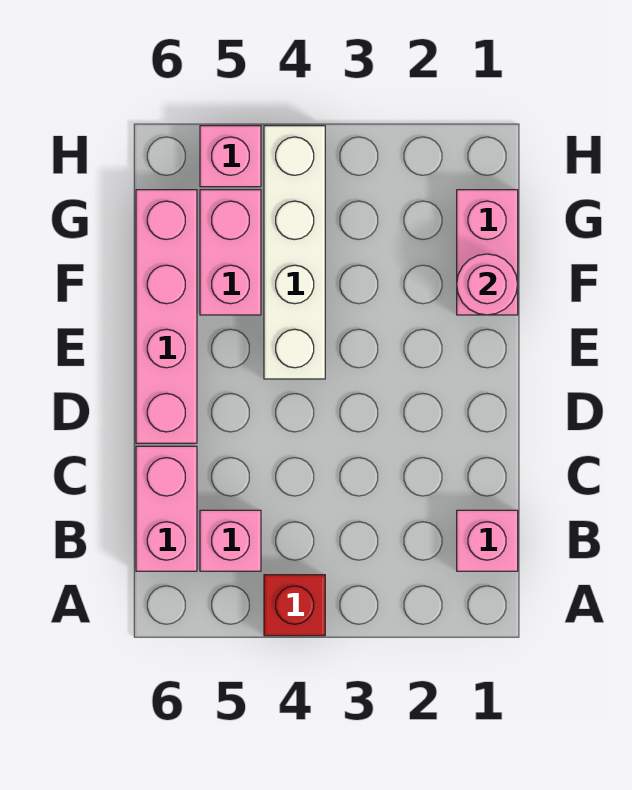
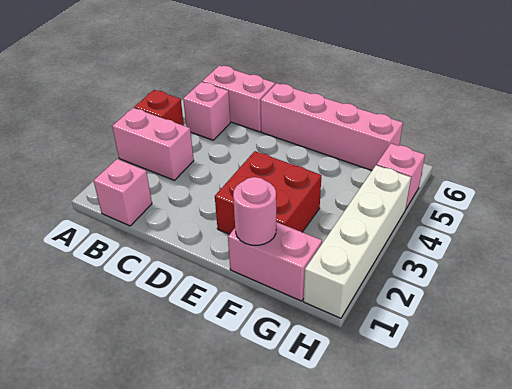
none -> red 2x2 brick [215,151,322,234]
white 1x4 brick [264,126,325,379] -> white 1x4 brick turned to [304,165,411,318]
pink 1x2 brick [200,190,261,315] -> pink 1x2 brick moved to [112,108,194,180]

